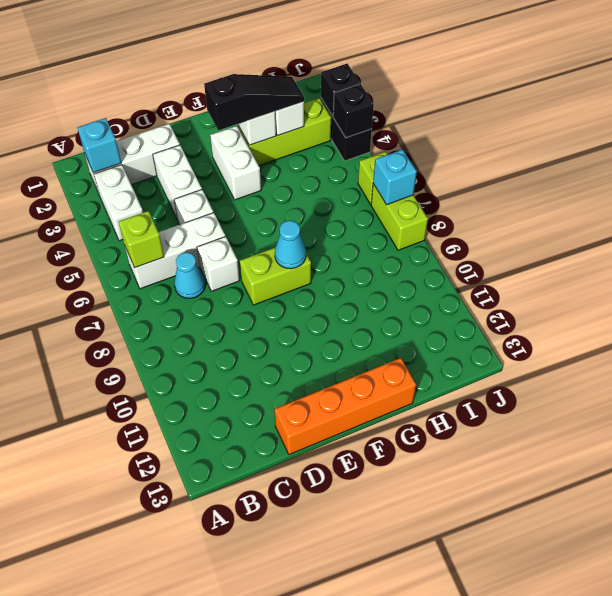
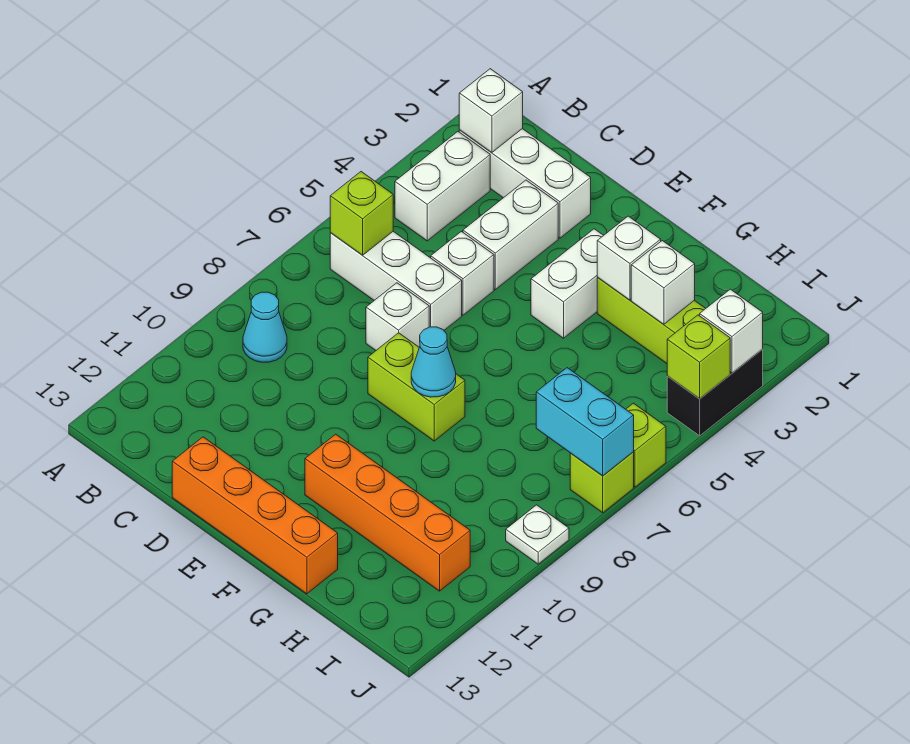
cyan 1x1 brick [77,118,121,173] -> white 1x1 brick [459,69,523,153]
cyan 1x1 cone [174,252,205,298] -> cyan 1x1 cone moved to [243,292,287,362]
black 1x3 slope [204,74,304,130] -> none
none -> orange 1x4 brick [305,434,470,591]
black 1x1 brick [321,63,360,116] -> white 1x1 brick [700,289,763,373]
black 1x1 brick [333,84,374,138] -> lime 1x1 brick [667,315,730,399]
lime 1x2 brick [371,184,428,250] -> lime 1x1 brick [570,452,634,513]
cyan 1x1 brick [373,149,417,205] -> cyan 1x2 brick [536,368,634,476]
none -> white 1x1 plate [506,505,569,564]

